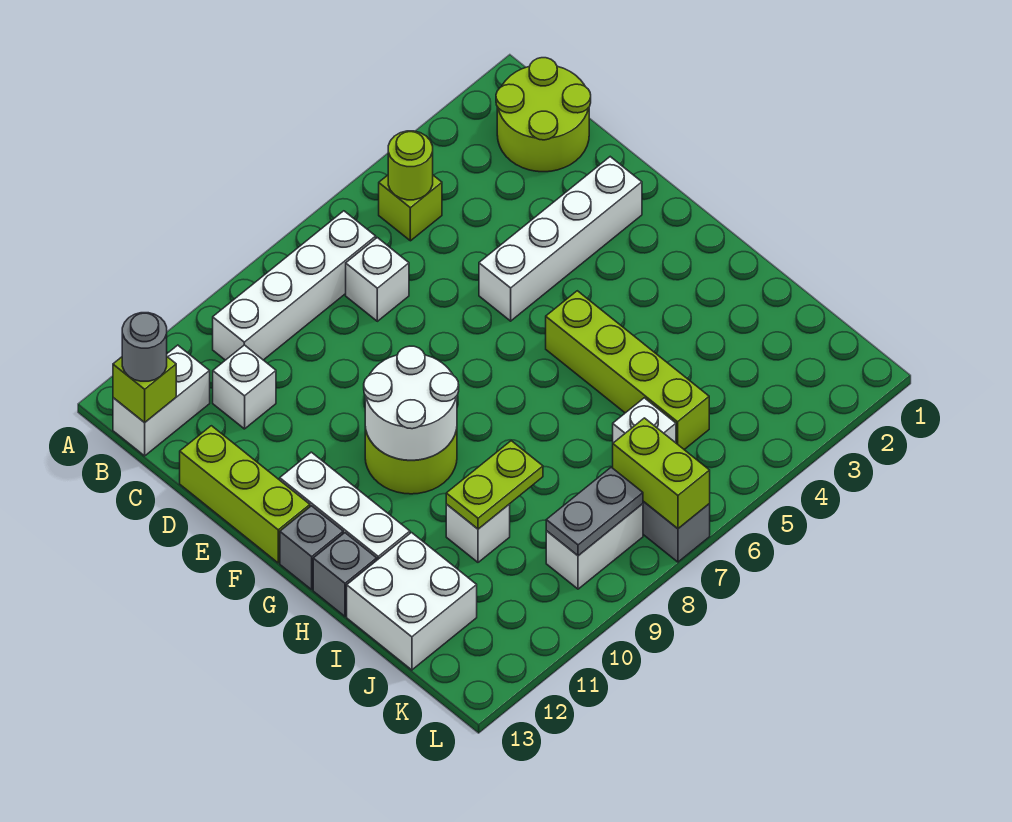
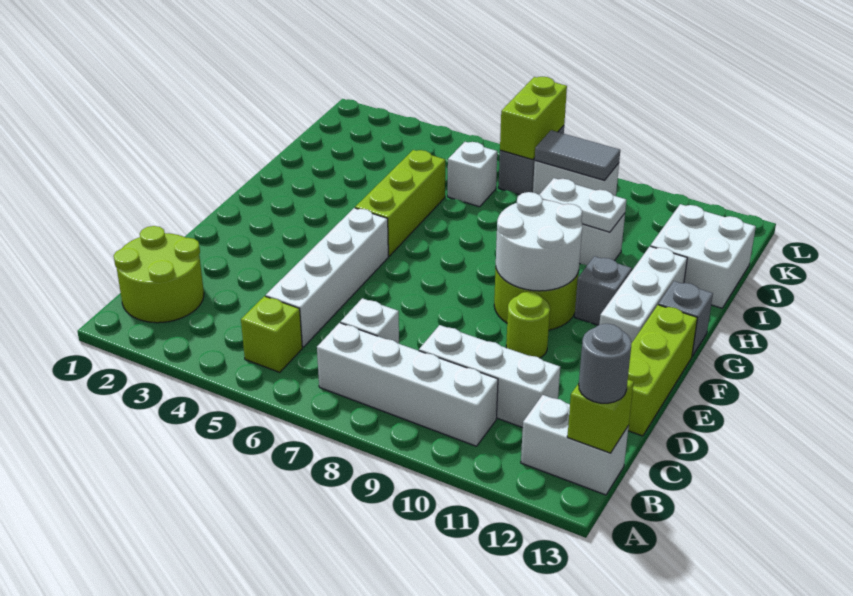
lime 1x1 round brick [388,131,433,200] -> lime 1x1 round brick moved to [506,292,550,358]
white 1x1 brick [213,345,276,429] -> white 1x3 brick [419,325,560,428]
white 1x4 brick [479,157,642,321] -> white 1x4 brick turned to [266,208,388,347]
lime 1x4 brick [546,291,709,450] -> lime 1x3 brick [355,150,445,256]
grey 1x1 brick [313,533,377,616] -> grey 1x1 brick moved to [575,256,632,325]
lime 1x2 plate [446,441,543,529] -> white 1x2 plate [540,178,626,232]
grey 1x2 plate [546,467,643,556] -> grey 1x2 tile [535,130,620,181]

